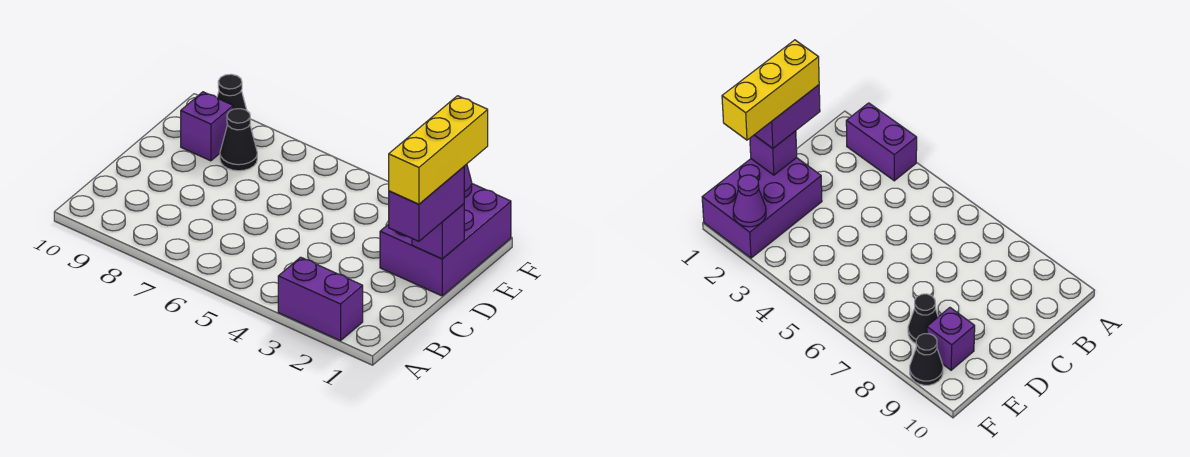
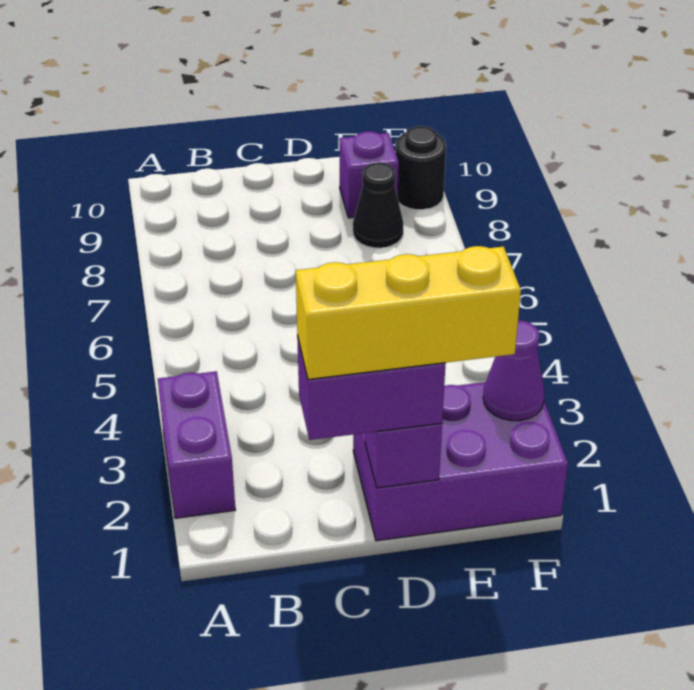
black 1x1 cone [217,74,247,110] -> black 1x1 round brick [396,126,446,210]

